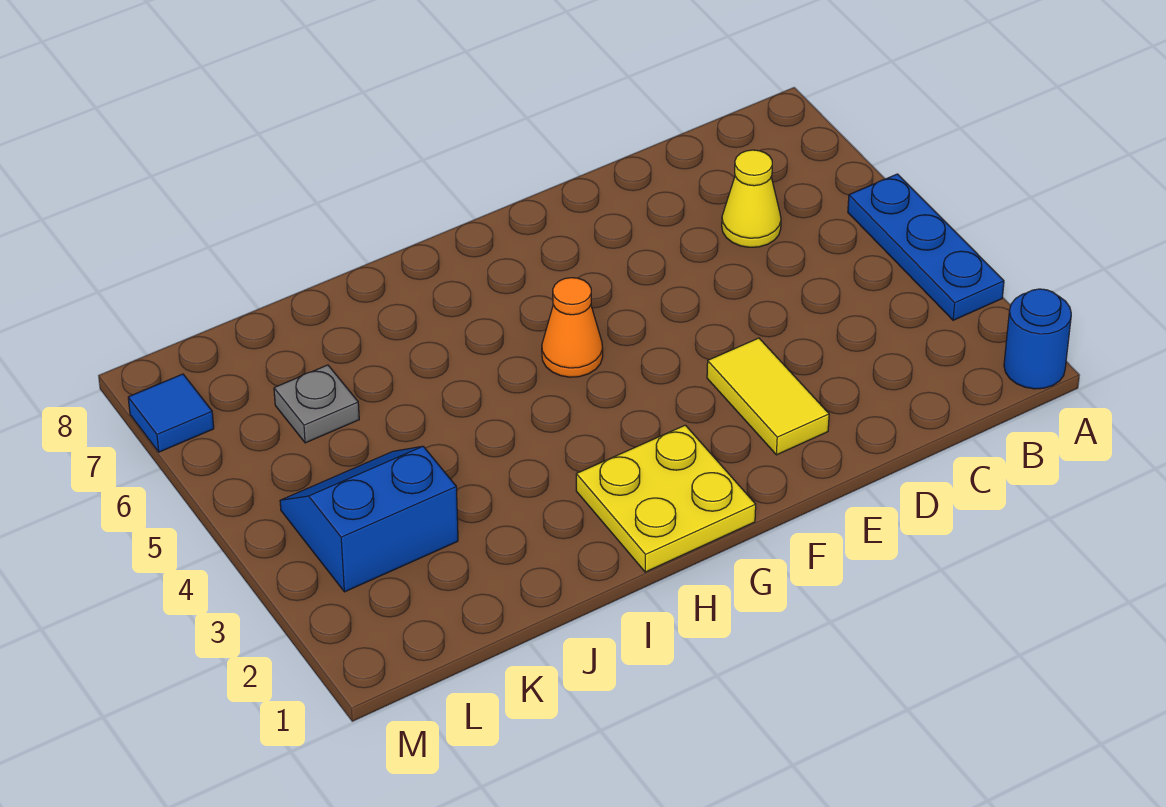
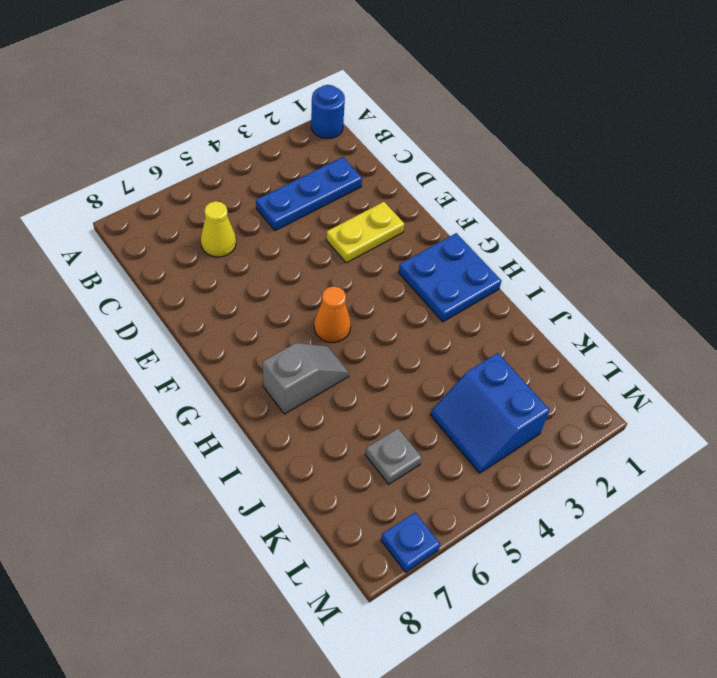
blue 1x3 plate [848,174,1004,320] -> blue 1x3 plate moved to [256,157,362,231]
yellow 1x2 tile [707,338,829,455] -> yellow 1x2 plate [326,202,404,263]
yellow 2x2 plate [576,425,756,572] -> blue 2x2 plate [399,233,502,322]
none -> grey 1x2 slope [263,343,349,414]
blue 1x1 tile [128,374,214,452] -> blue 1x1 plate [381,513,440,572]

